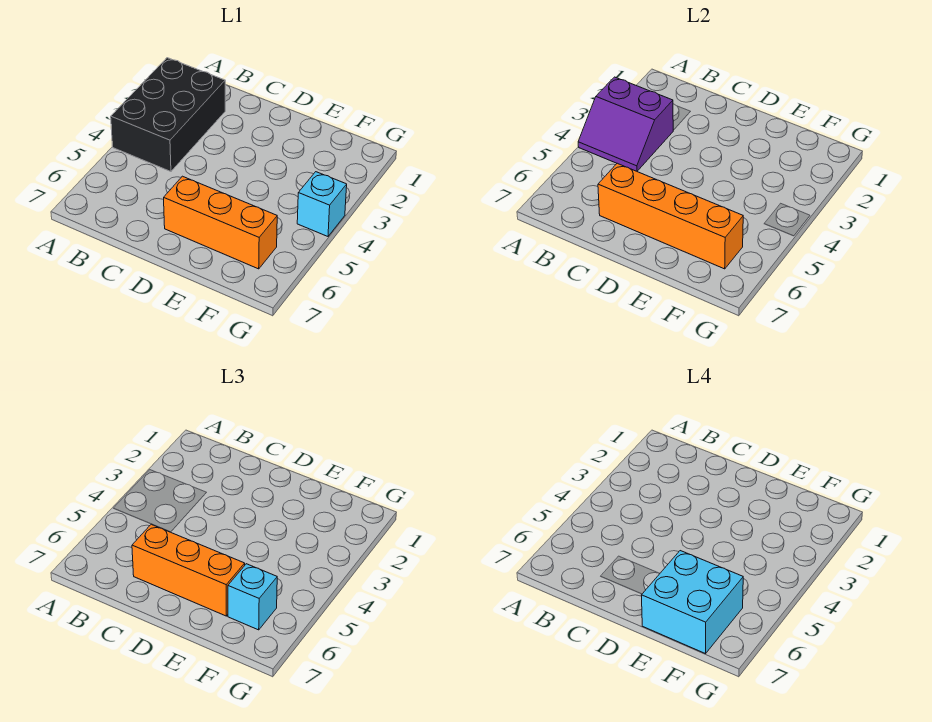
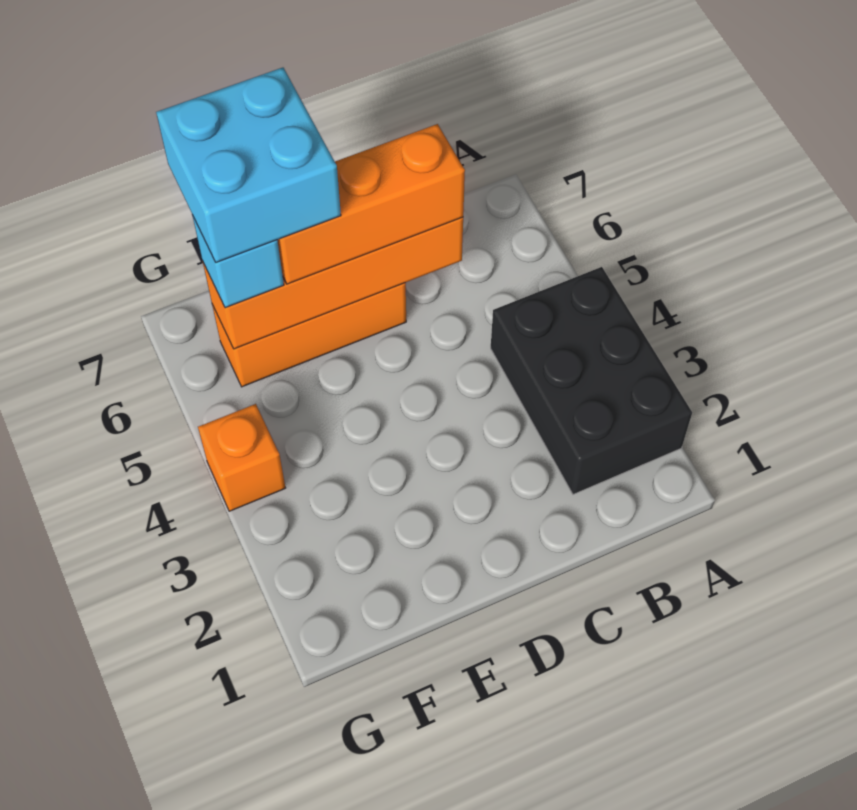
purple 2x2 slope [578,77,673,171] -> none
cyan 1x1 brick [297,172,347,236] -> orange 1x1 brick [198,404,285,511]

